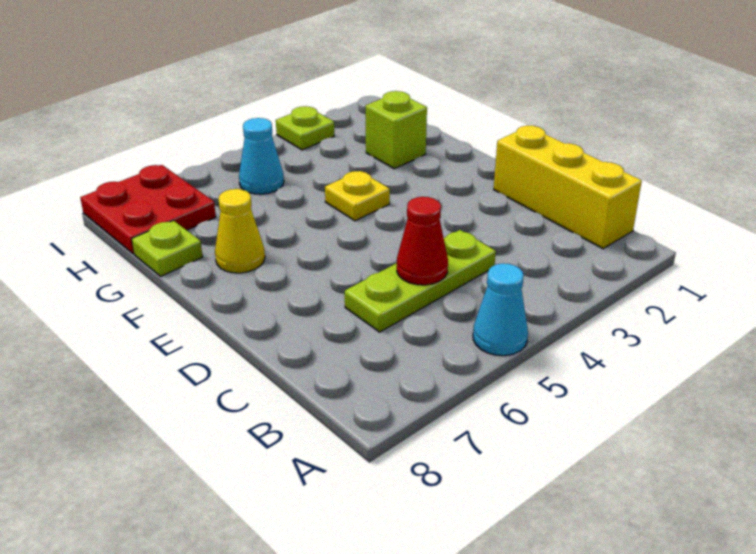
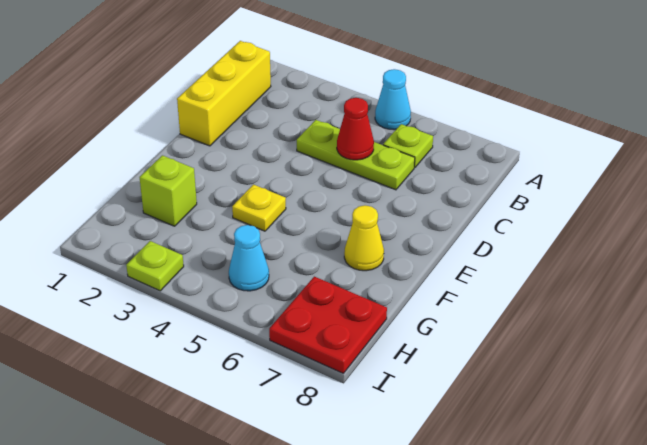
lime 1x1 plate [132,221,203,276] -> lime 1x1 plate moved to [383,124,433,168]

